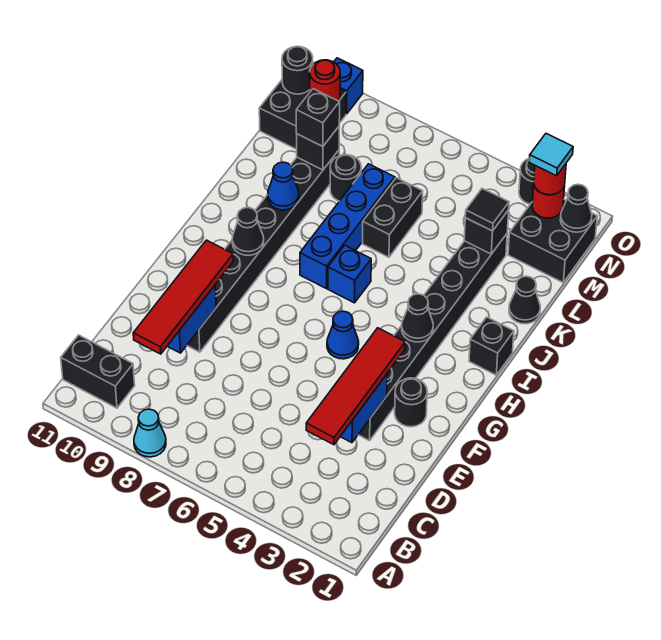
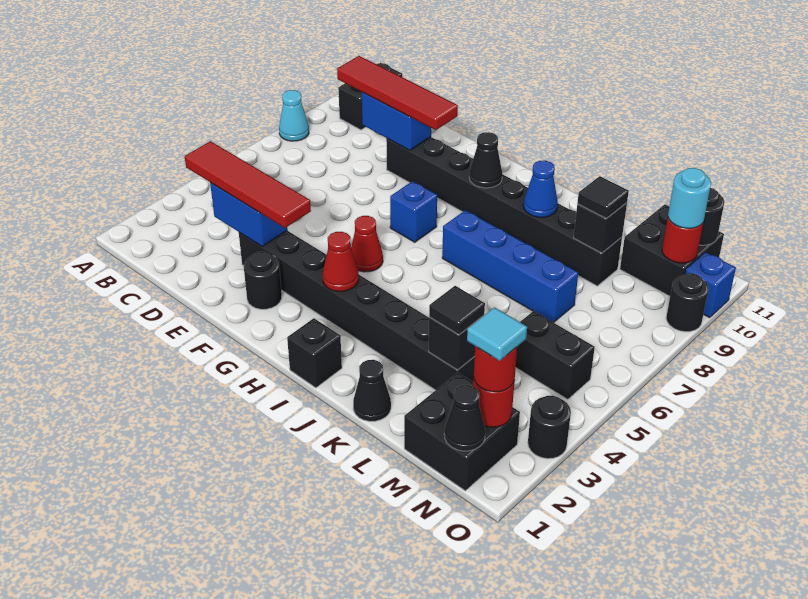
blue 1x1 cone [327,311,359,359] -> red 1x1 cone [351,216,383,272]
black 1x1 cone [402,294,433,342] -> red 1x1 cone [323,232,359,291]
blue 1x1 brick [328,245,371,303] -> blue 1x1 brick moved to [390,181,437,242]
black 1x2 brick [363,178,423,257] -> black 1x2 brick moved to [516,311,595,399]
black 1x1 round brick [330,155,361,201] -> black 1x1 round brick moved to [666,273,709,332]
black 1x1 brick [296,89,340,146] -> black 1x1 tile [577,176,629,218]
none -> cyan 1x1 round brick [668,168,711,228]

